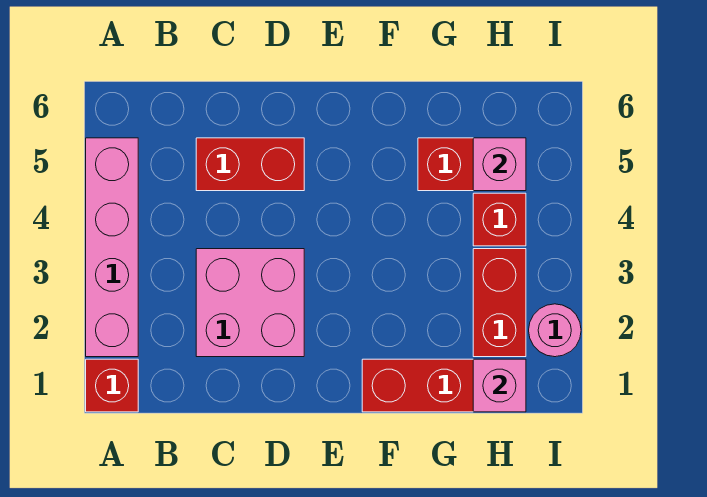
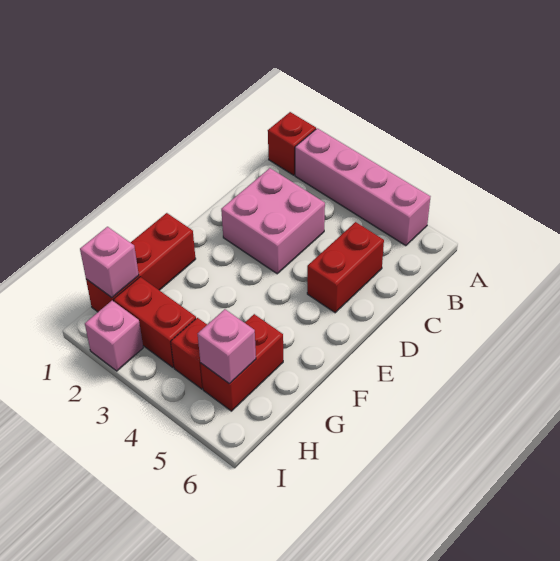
pink 1x1 round brick [529,304,581,357] -> pink 1x1 brick [85,300,143,371]

